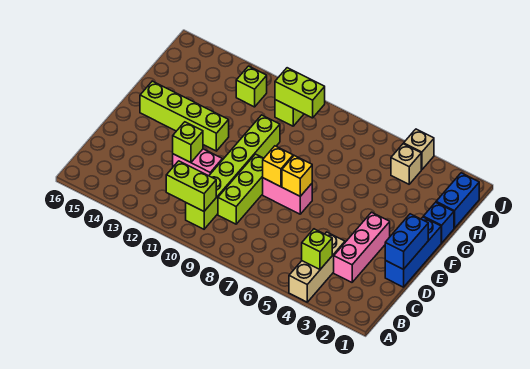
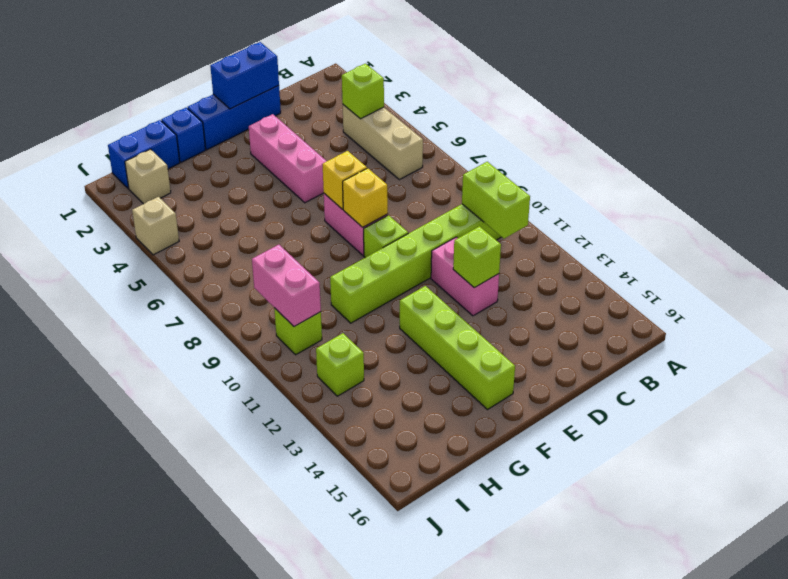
tan 1x3 brick [289,232,345,302] -> tan 1x3 brick turned to [343,105,423,180]
pink 1x3 brick [334,212,390,282] -> pink 1x3 brick turned to [249,114,327,203]
lime 1x3 brick [218,154,264,224] -> lime 1x1 brick [364,215,408,257]
tan 1x1 brick [391,144,421,184] -> tan 1x1 brick moved to [125,149,171,204]
lime 1x2 brick [275,68,325,118] -> pink 1x2 brick [252,245,321,327]

